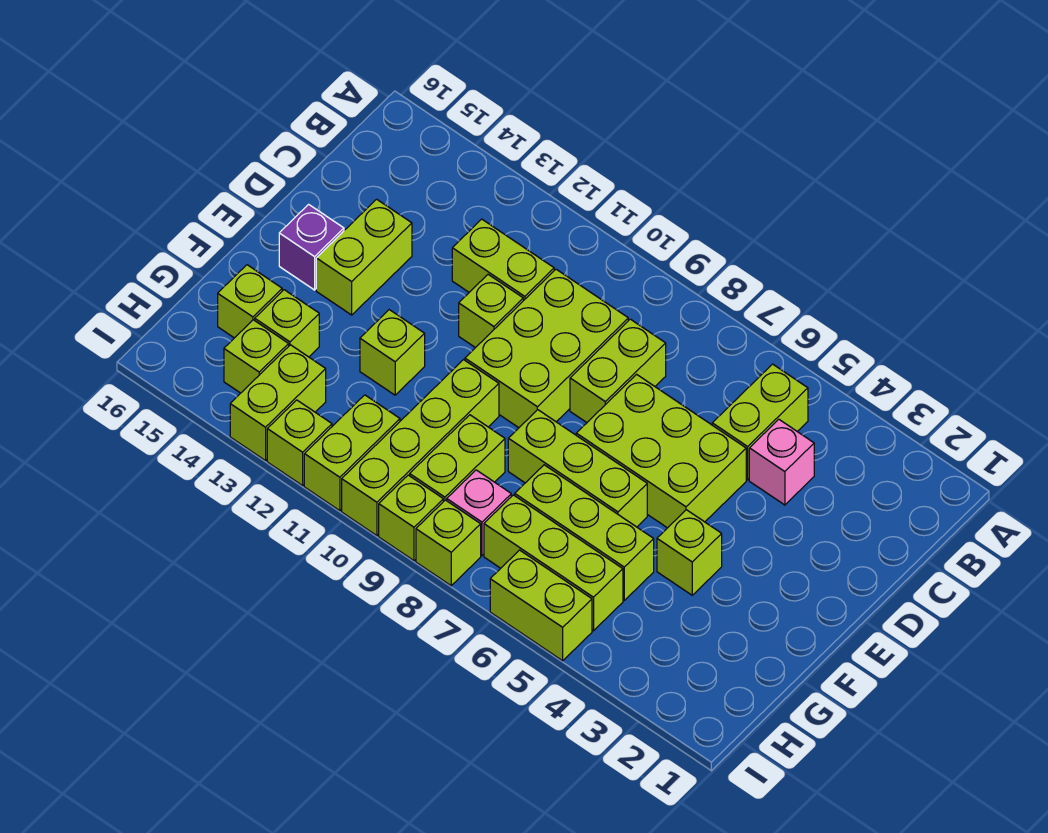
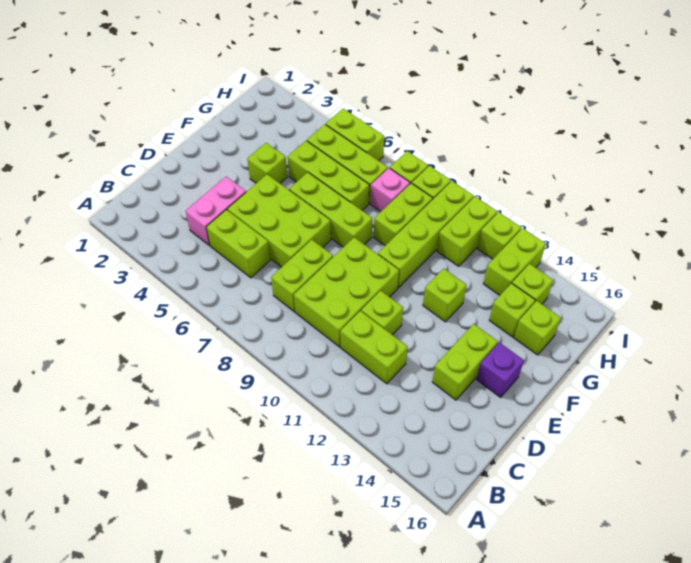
lime 1x2 brick [712,364,808,480] -> lime 1x2 brick turned to [206,210,270,278]
pink 1x1 brick [749,419,814,505] -> pink 1x2 brick [186,176,246,245]

